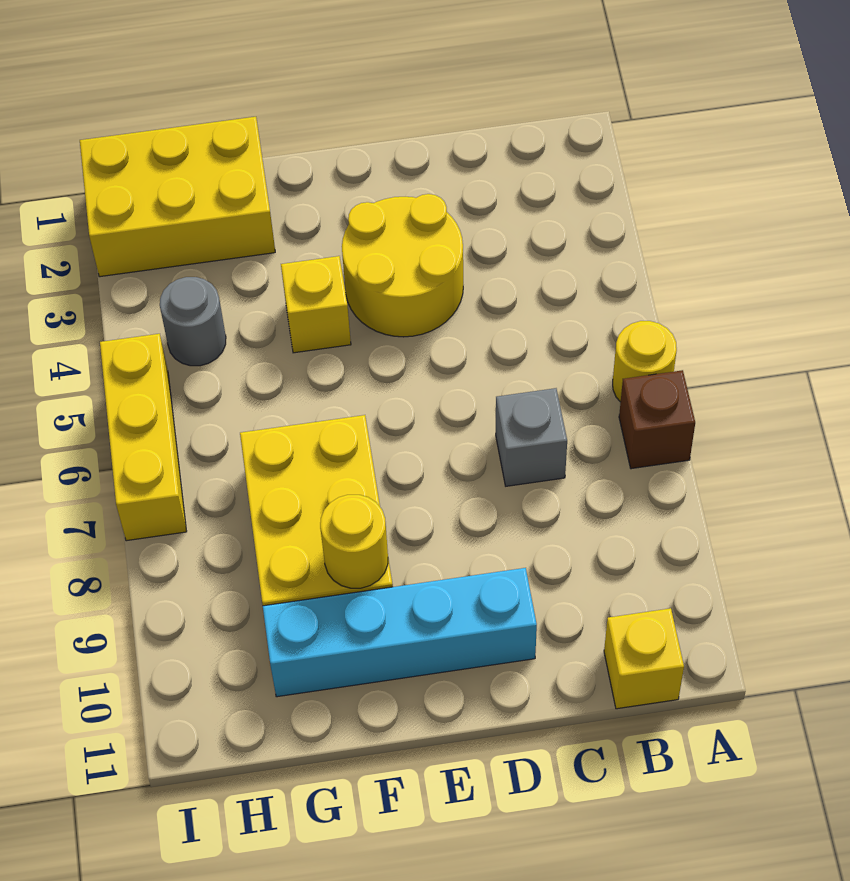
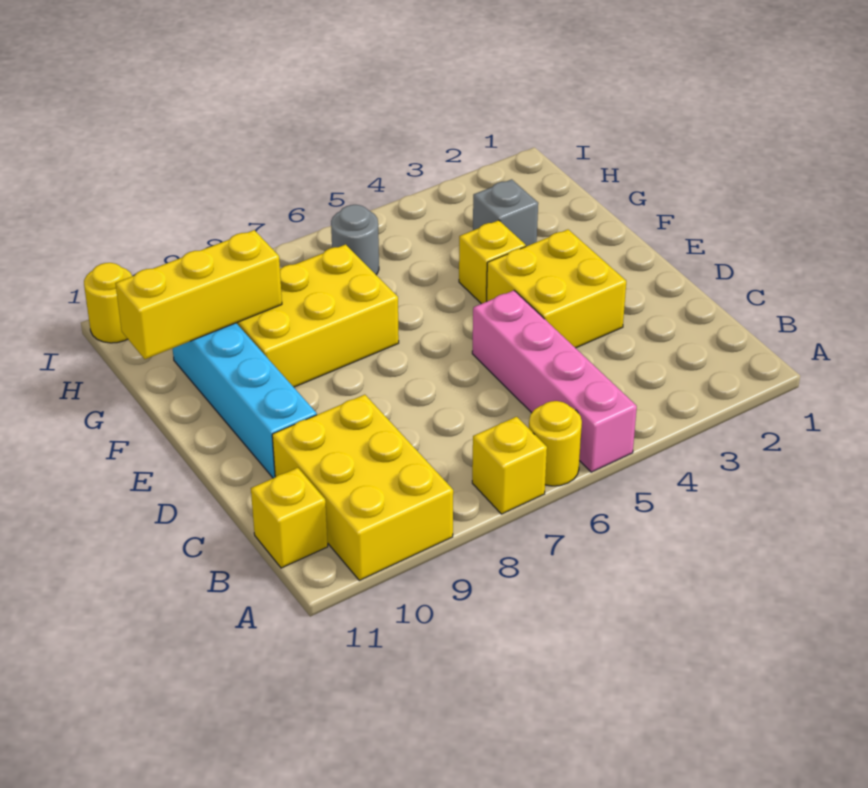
none -> pink 1x4 brick [472,290,637,472]
brown 1x1 brick [619,370,695,469] -> yellow 1x1 brick [472,417,547,514]
grey 1x1 brick [496,388,567,486] -> grey 1x1 brick moved to [473,179,538,246]
yellow 2x2 round brick [342,194,463,337] -> yellow 2x2 brick [487,230,626,348]
yellow 1x1 round brick [320,495,388,588] -> yellow 1x1 round brick moved to [84,263,132,343]
yellow 2x3 brick [80,117,275,277] -> yellow 2x3 brick moved to [272,395,453,580]
grey 1x1 round brick [160,277,226,366] -> grey 1x1 round brick moved to [331,205,379,275]
yellow 1x3 brick [100,334,187,541] -> yellow 1x3 brick moved to [115,230,282,359]

